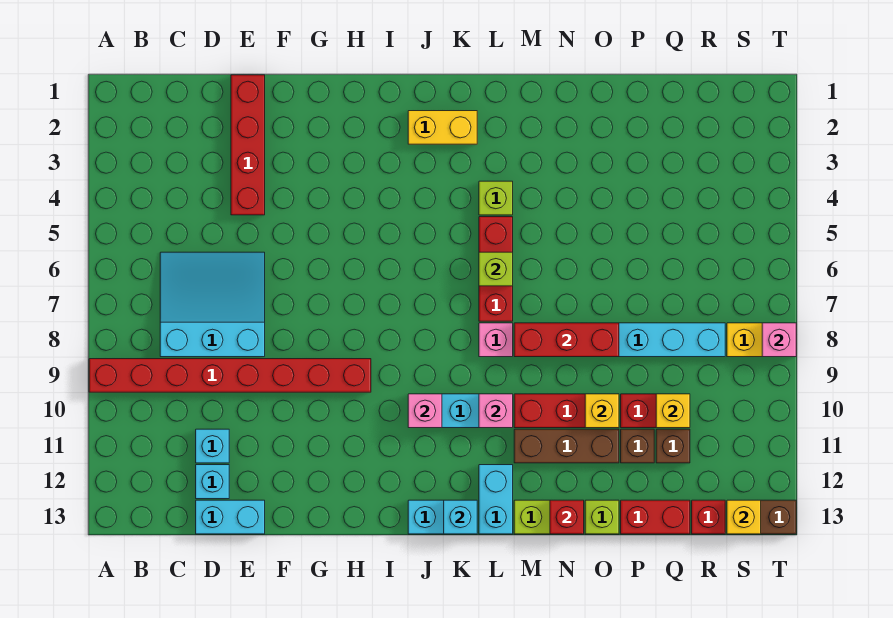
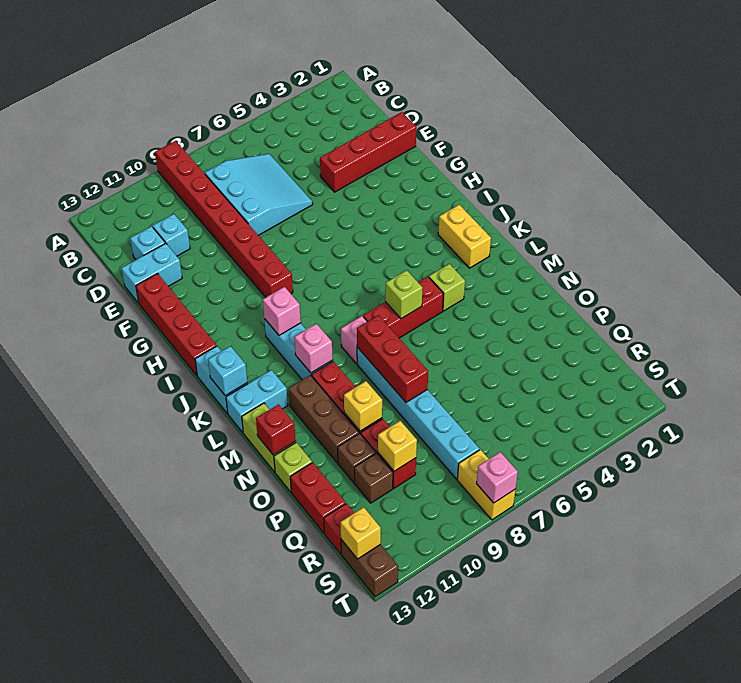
cyan 1x2 brick [196,500,265,534] -> cyan 1x2 brick turned to [122,243,182,303]
none -> red 1x4 brick [136,274,217,375]

